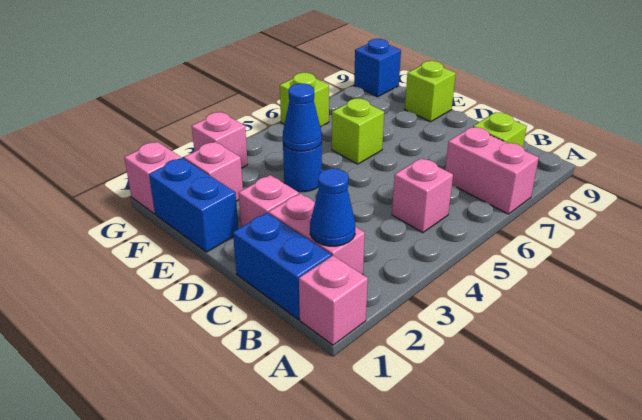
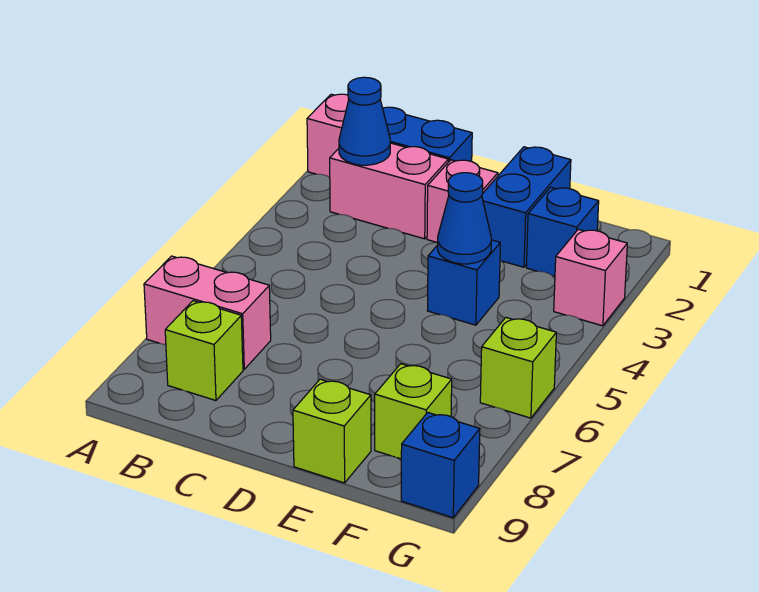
pink 1x1 brick [392,158,453,233] -> none
blue 1x2 brick [149,158,238,252] -> blue 1x2 brick turned to [482,147,571,267]
blue 1x1 round brick [283,143,322,192] -> blue 1x1 brick [427,240,500,325]
lime 1x1 brick [332,98,384,164] -> lime 1x1 brick moved to [375,364,452,459]
pink 1x1 brick [184,142,243,201] -> blue 1x1 brick [526,187,599,276]
pink 1x1 brick [124,142,181,214] -> none

